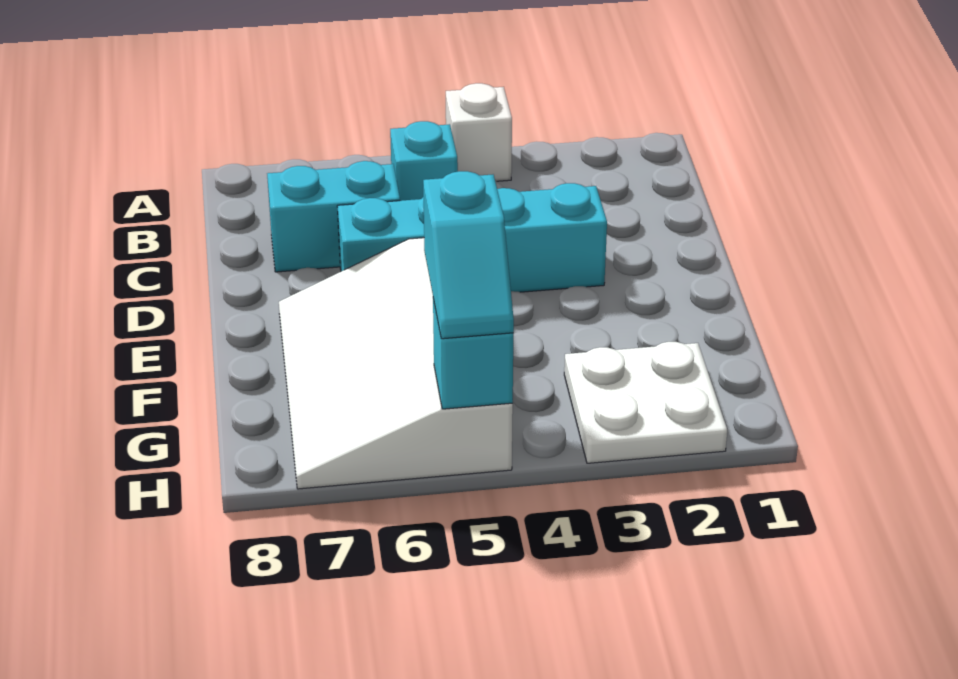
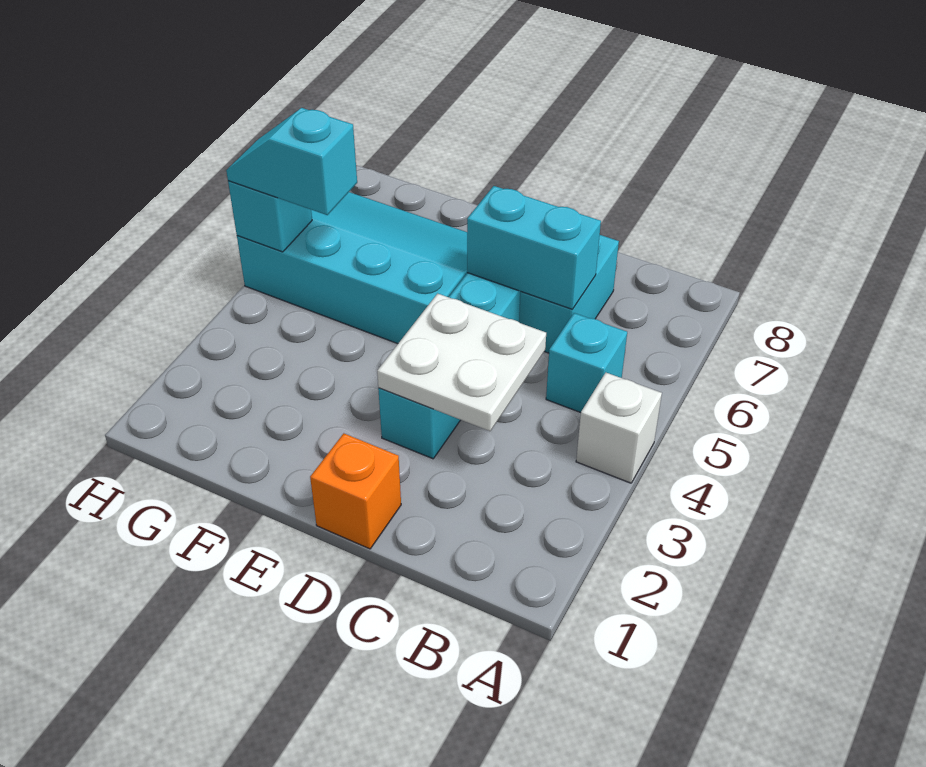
none -> cyan 1x2 brick [467,186,601,309]
none -> orange 1x1 brick [310,434,401,549]
white 3x4 slope [279,238,513,489] -> cyan 3x4 slope [237,192,467,344]
white 2x2 plate [564,342,727,463] -> white 2x2 plate moved to [377,294,546,431]

